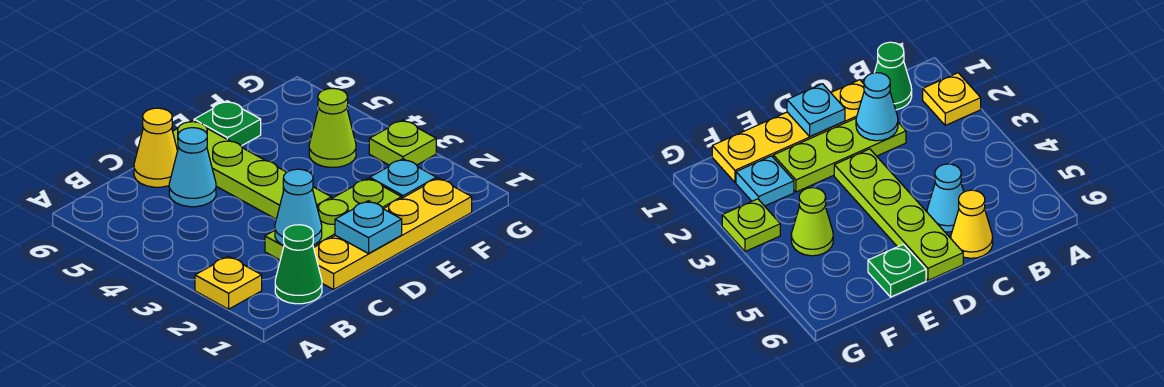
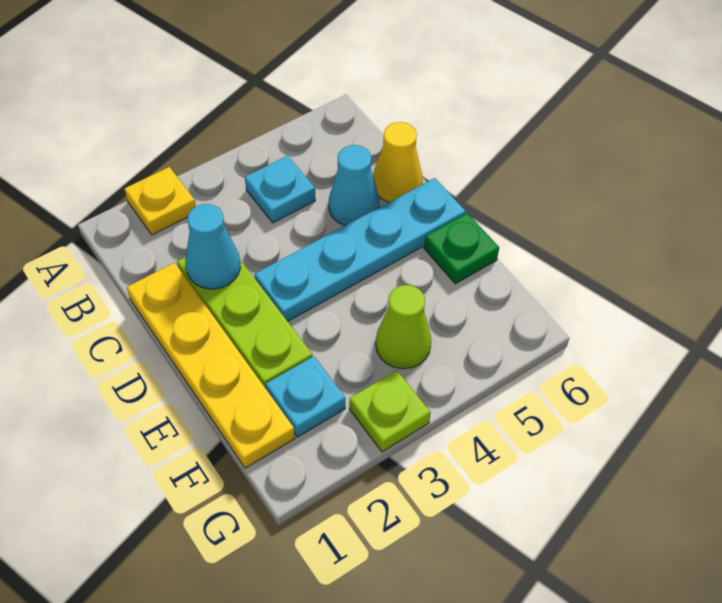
green 1x1 cone [275,225,322,304] -> none
cyan 1x1 plate [335,201,402,254] -> cyan 1x1 plate moved to [245,156,316,223]
lime 1x4 plate [173,120,331,219] -> cyan 1x4 plate [255,178,466,321]

